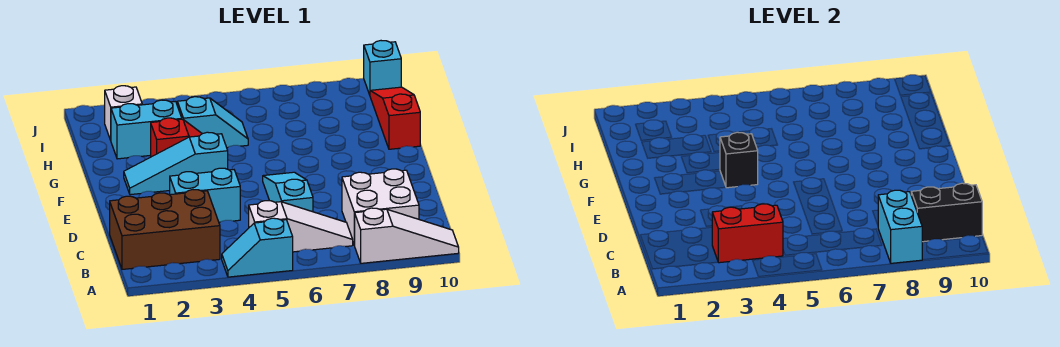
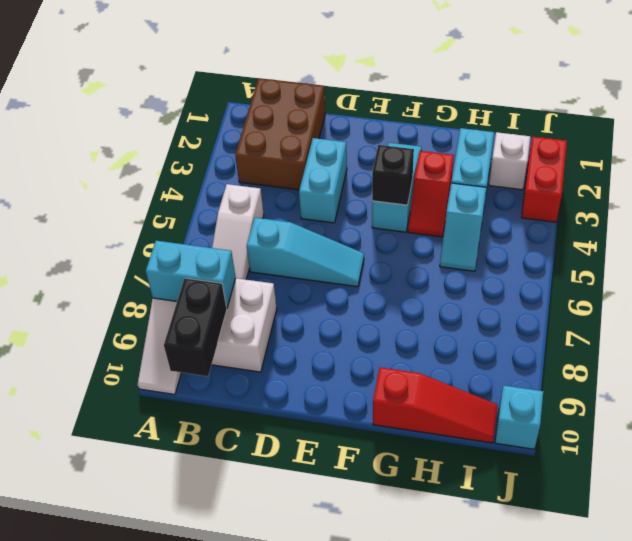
cyan 1x2 slope [222,218,293,277] -> none
red 1x2 brick [712,204,783,263] -> red 1x2 brick moved to [521,137,567,222]

